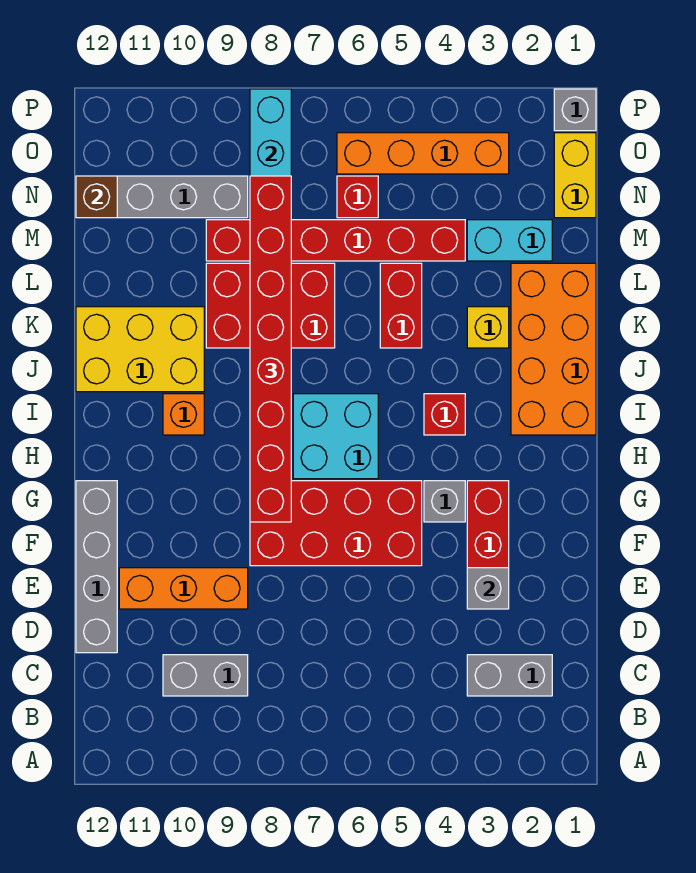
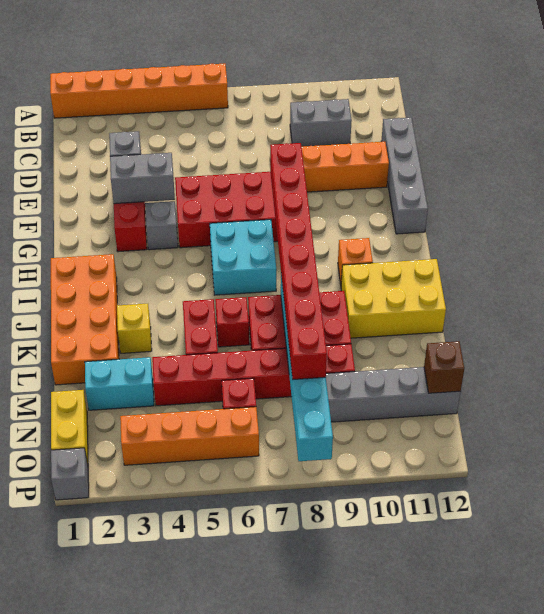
none -> orange 1x6 brick [50,64,228,118]
grey 1x2 brick [467,655,552,696] -> grey 1x2 brick moved to [110,153,175,204]
red 1x1 brick [424,394,465,435] -> red 1x1 brick moved to [215,297,249,347]

